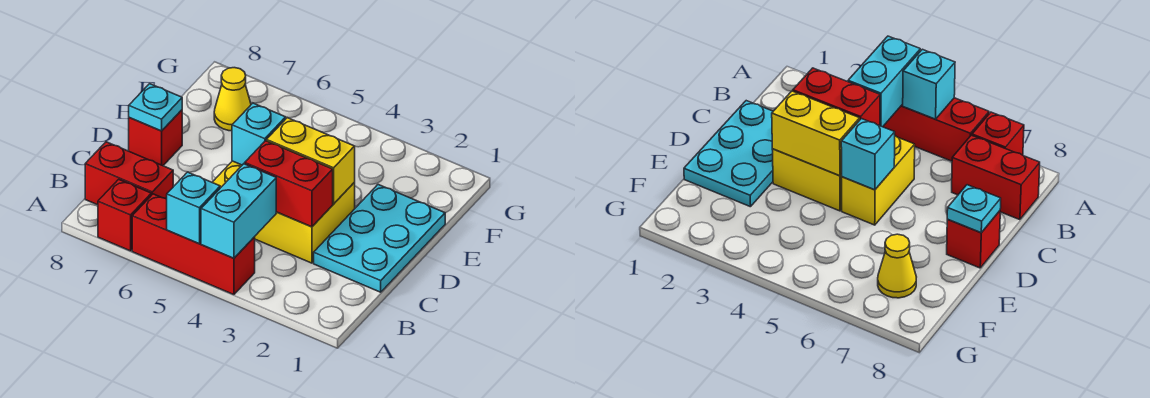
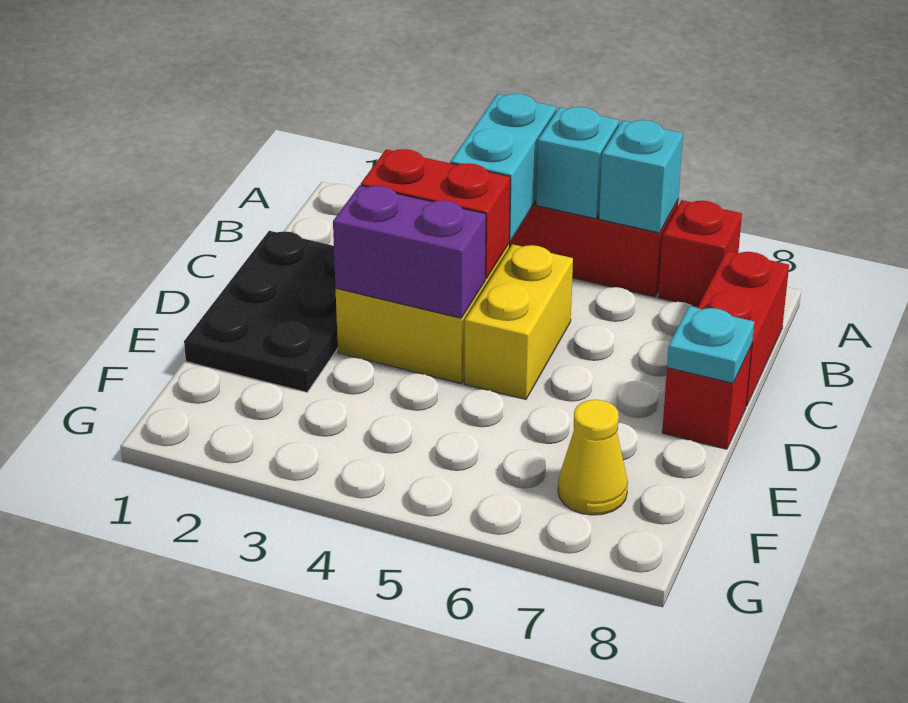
red 1x2 brick [85,142,173,205] -> red 1x2 brick turned to [698,251,789,406]
cyan 2x3 plate [314,185,445,292] -> black 2x3 plate [184,231,338,392]
yellow 1x2 brick [267,118,355,204] -> purple 1x2 brick [333,185,486,318]
cyan 1x1 brick [232,103,286,165] -> cyan 1x1 brick moved to [599,120,683,233]

